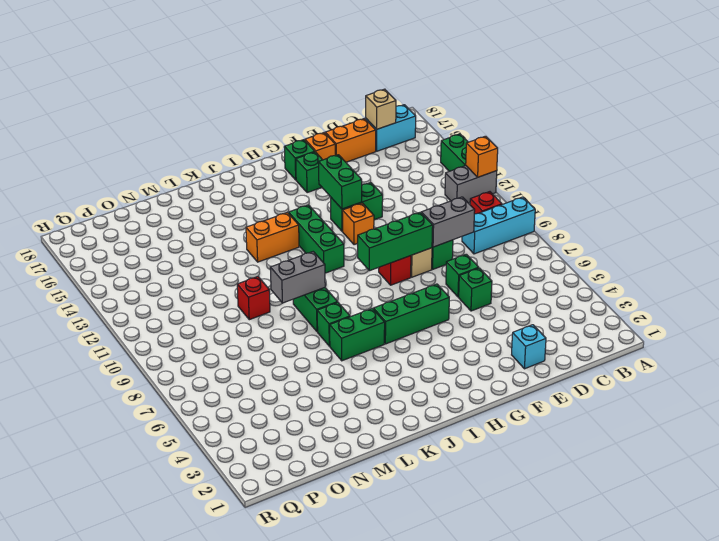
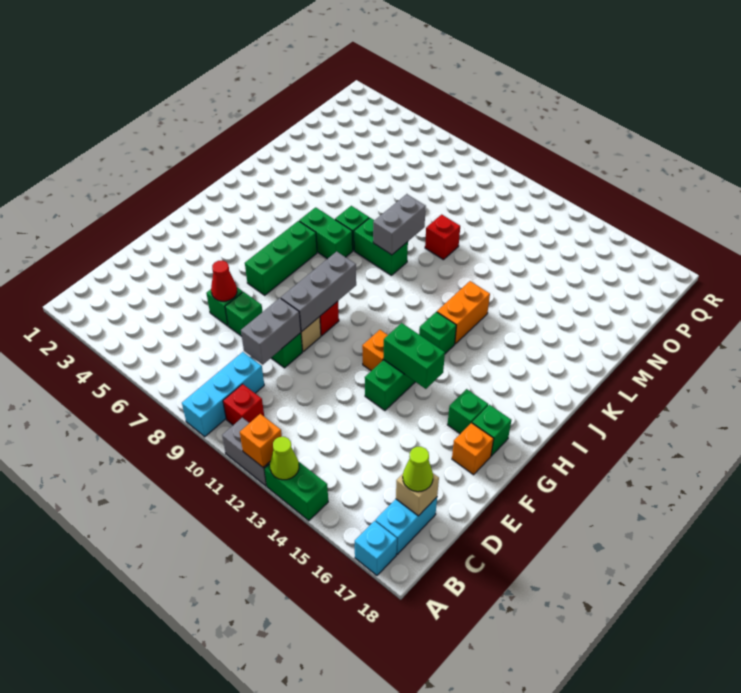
grey 1x2 brick [445,166,497,203] -> grey 1x2 brick turned to [222,418,270,486]
none -> lime 1x1 cone [270,437,299,480]
none -> lime 1x1 cone [403,447,433,492]
orange 1x2 brick [325,119,376,162] -> none
cyan 1x1 brick [512,325,546,369] -> cyan 1x1 brick moved to [355,521,397,575]
none -> red 1x1 cone [211,260,237,301]
green 1x3 brick [358,212,433,271] -> grey 1x3 brick [281,251,356,331]
green 1x3 brick [289,205,344,273] -> green 1x1 brick [419,312,456,354]
green 1x2 brick [330,308,385,361] -> green 1x2 brick turned to [299,207,353,259]

